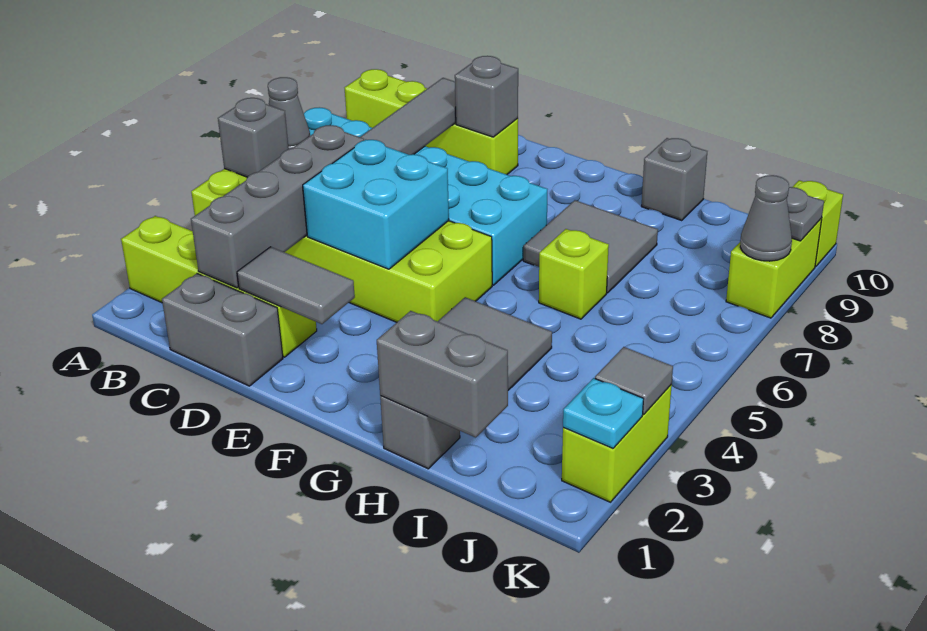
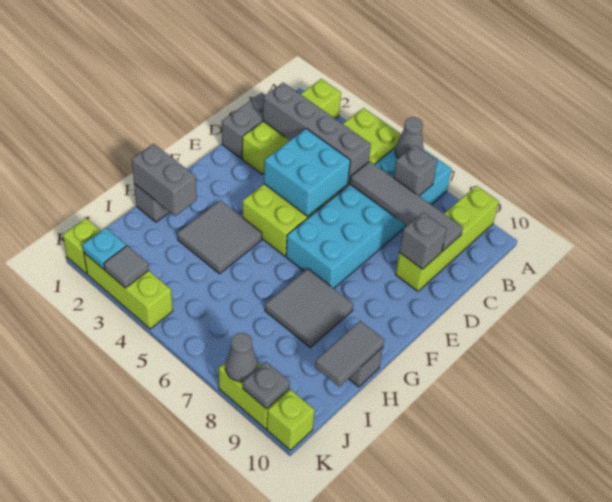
grey 1x1 brick [218,98,289,177] -> grey 1x1 brick moved to [394,145,438,196]
grey 1x2 tile [237,247,355,324] -> grey 1x2 tile moved to [315,321,384,387]
grey 1x2 brick [377,311,508,438] -> grey 1x2 brick turned to [132,144,197,216]
lime 1x1 brick [539,229,609,319] -> lime 1x1 brick moved to [63,218,101,274]
lime 1x2 brick [562,385,672,502] -> lime 1x3 brick [84,253,173,329]

